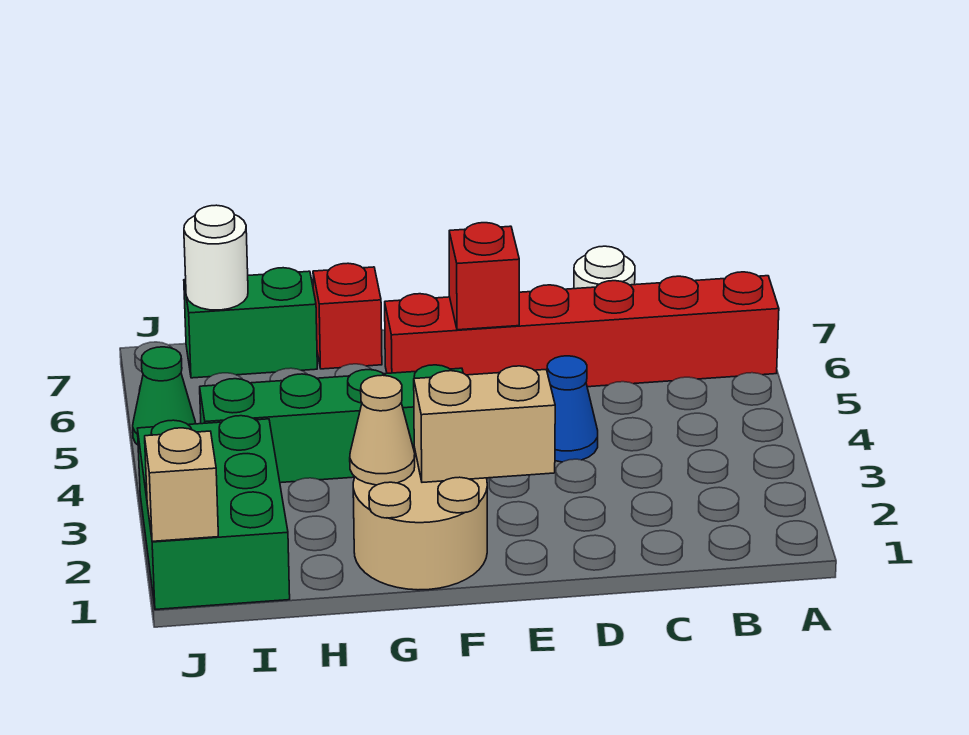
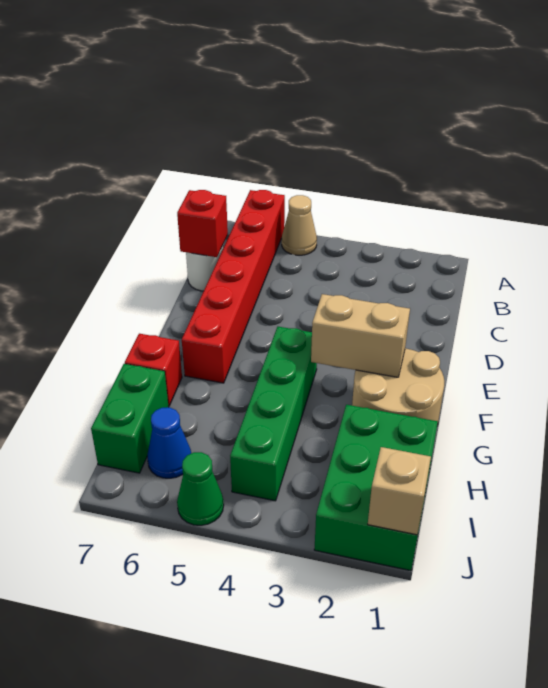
blue 1x1 cone [547,356,598,462] -> blue 1x1 cone moved to [147,407,191,478]
tan 1x2 brick [414,366,555,482] -> tan 1x2 brick turned to [311,294,410,377]
red 1x1 brick [449,223,519,330] -> red 1x1 brick moved to [177,190,228,257]
tan 1x1 cone [350,375,415,485] -> tan 1x1 cone moved to [282,195,317,255]
green 2x3 brick [137,416,290,609] -> green 2x3 brick turned to [314,405,438,571]
white 1x1 round brick [184,205,248,310] -> none

